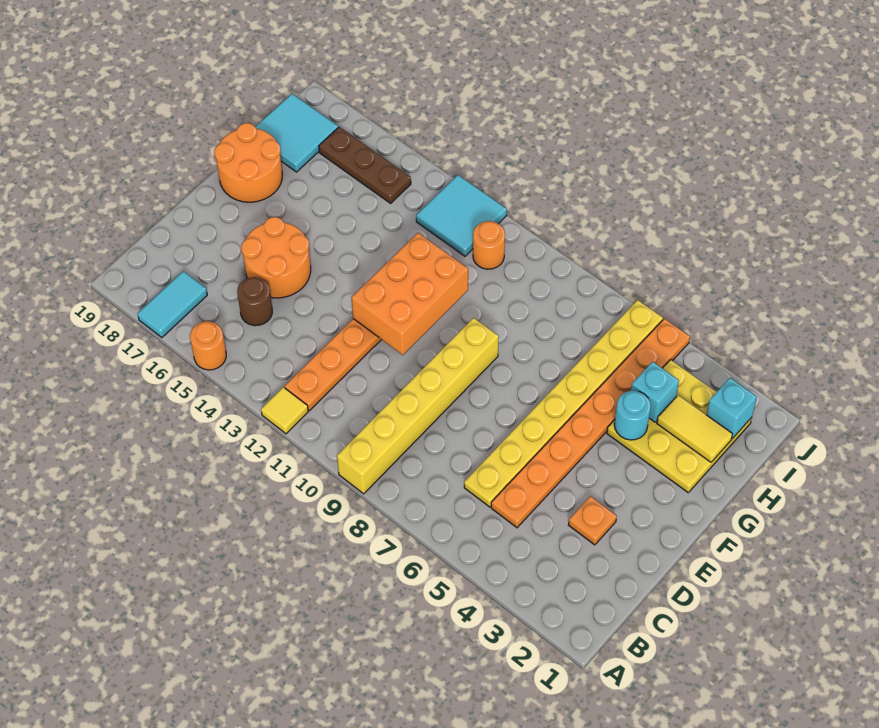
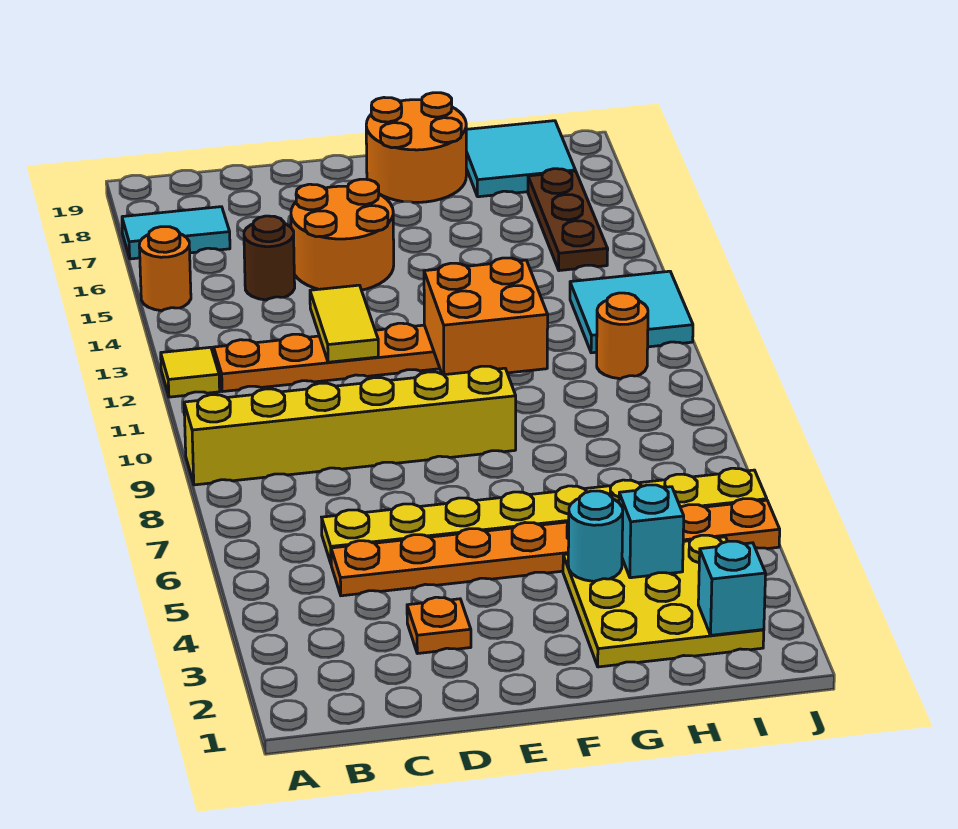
orange 2x3 brick [351,233,468,355] -> orange 2x2 brick [424,258,548,375]
yellow 1x2 tile [657,395,732,462] -> yellow 1x2 tile moved to [310,285,378,362]

